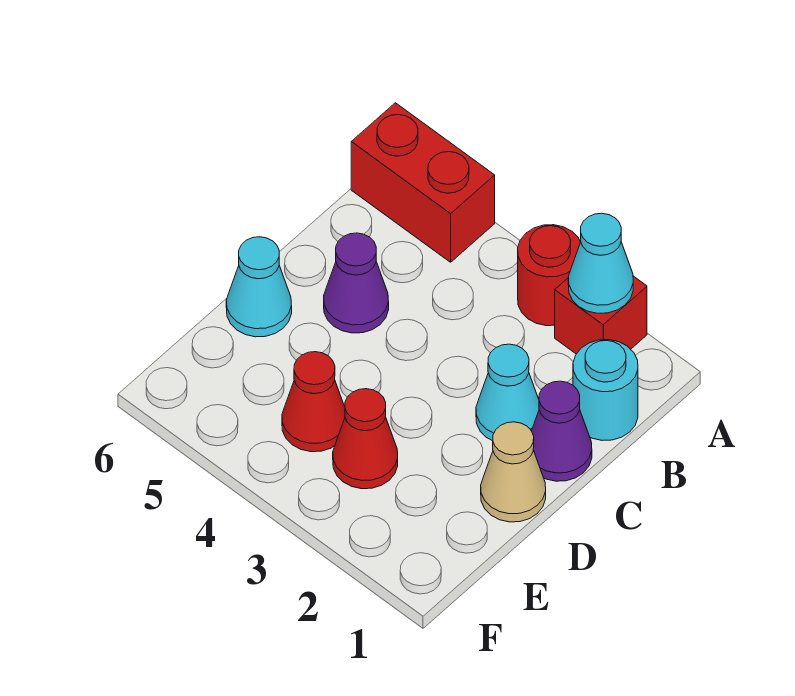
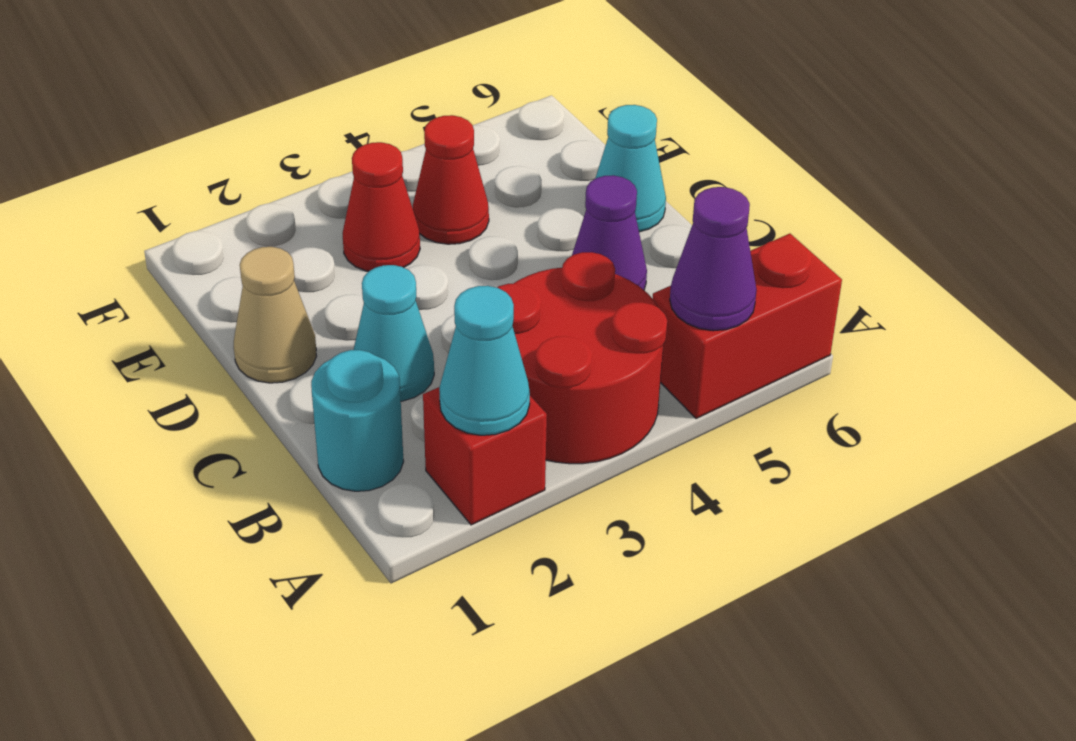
red 1x1 round brick [518,225,580,326] -> red 2x2 round brick [497,252,667,464]
purple 1x1 cone [532,381,592,481] -> purple 1x1 cone moved to [670,187,757,331]

